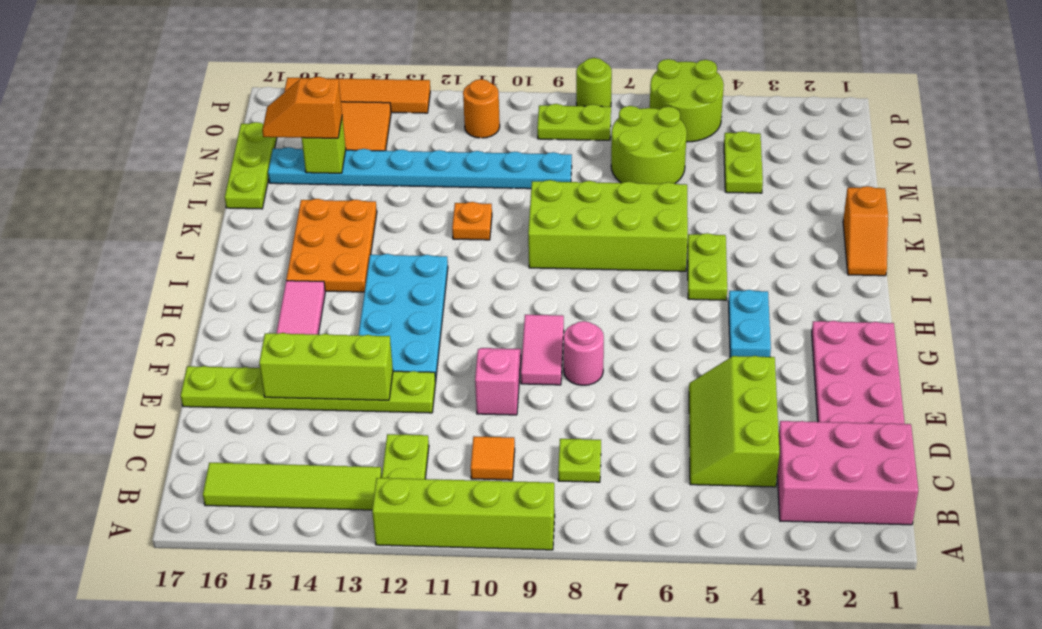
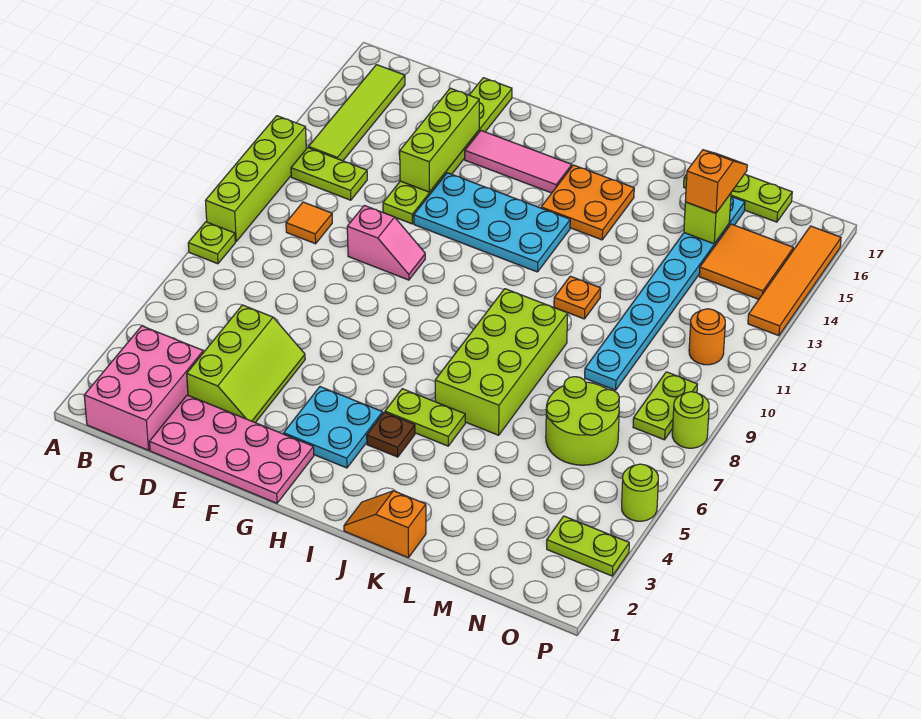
lime 2x3 slope [689,356,780,487] -> lime 2x3 slope turned to [187,305,305,423]
lime 1x1 plate [558,439,601,482] -> lime 1x1 plate moved to [188,222,235,264]
pink 1x1 round brick [564,321,604,385] -> none
pink 1x2 tile [521,315,564,385] -> none
cyan 1x2 plate [728,290,771,357] -> cyan 2x2 plate [284,387,383,468]
none -> brown 1x1 plate [367,412,415,457]
orange 2x3 plate [286,199,377,292] -> orange 2x2 plate [541,165,634,240]
lime 1x2 plate [724,131,763,193] -> lime 1x2 plate moved to [547,516,629,576]
lime 2x2 round brick [650,59,724,142] -> lime 1x1 round brick [622,464,658,521]

